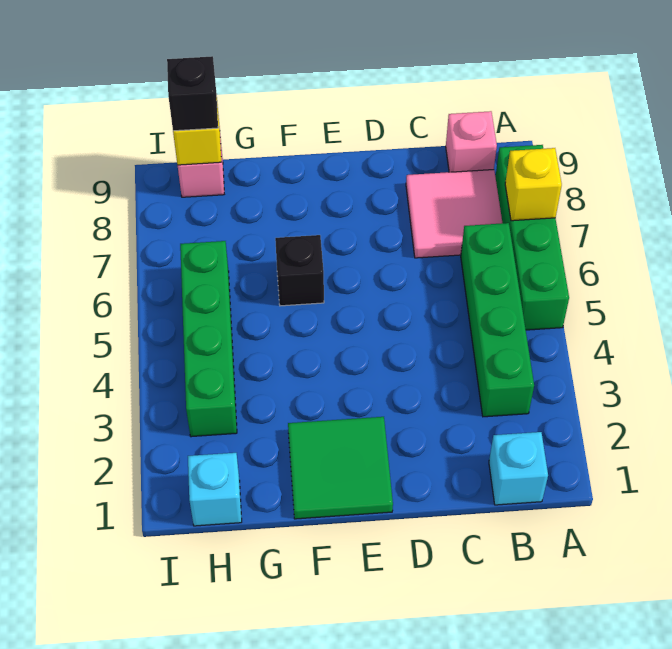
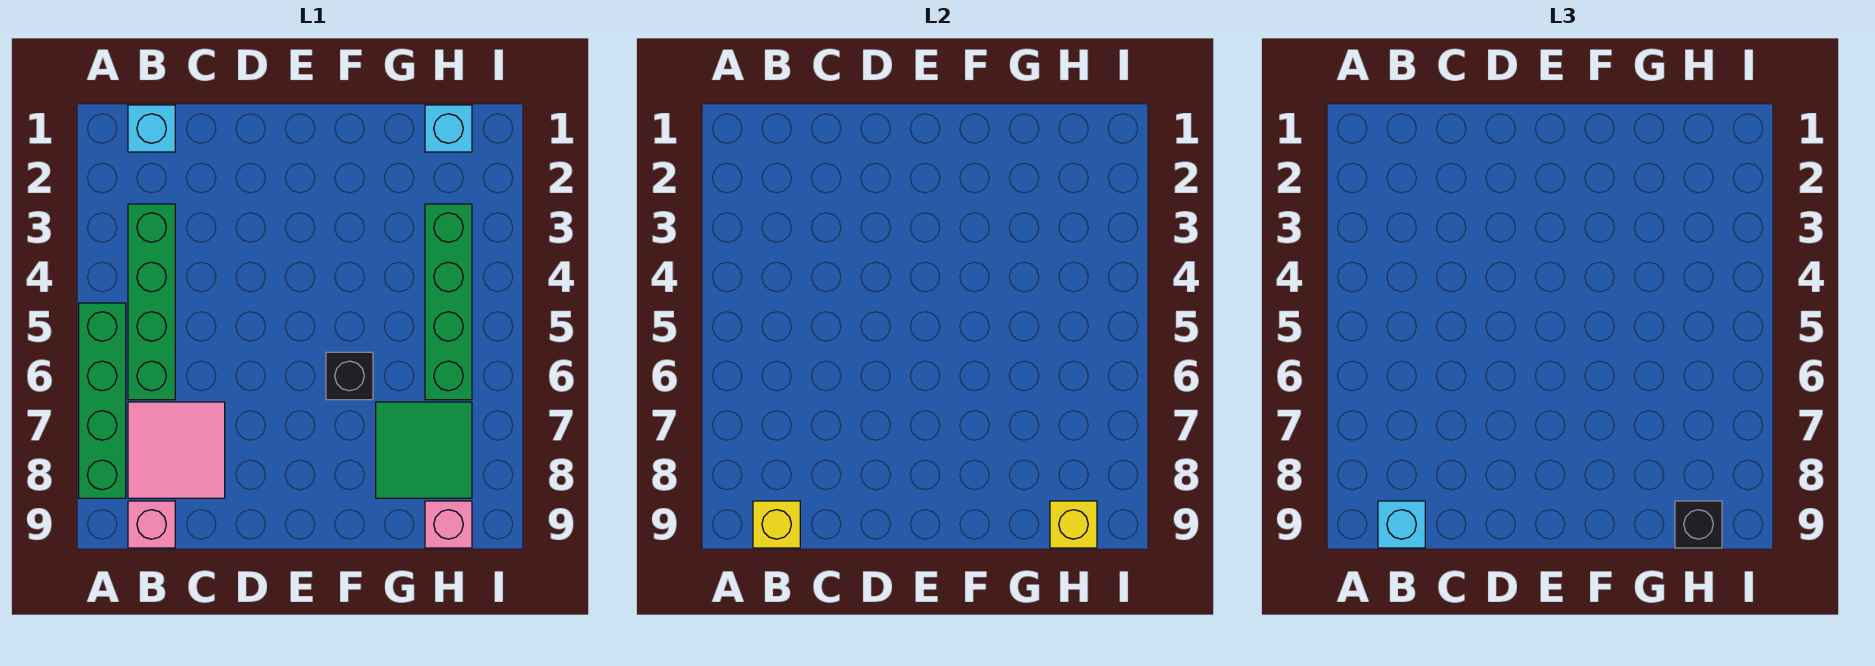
yellow 1x1 brick [505,148,562,221] -> yellow 1x1 brick moved to [753,501,800,548]
none -> cyan 1x1 brick [1378,501,1425,548]
green 2x2 tile [288,417,393,519] -> green 2x2 tile moved to [376,402,472,498]

